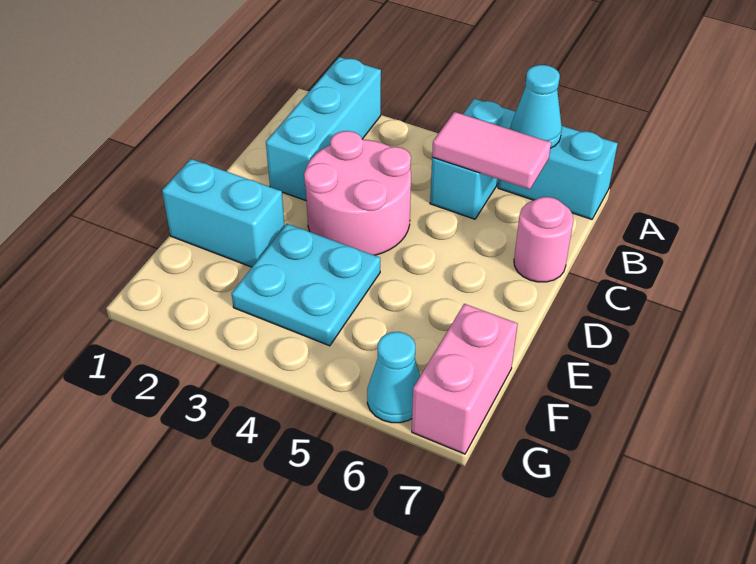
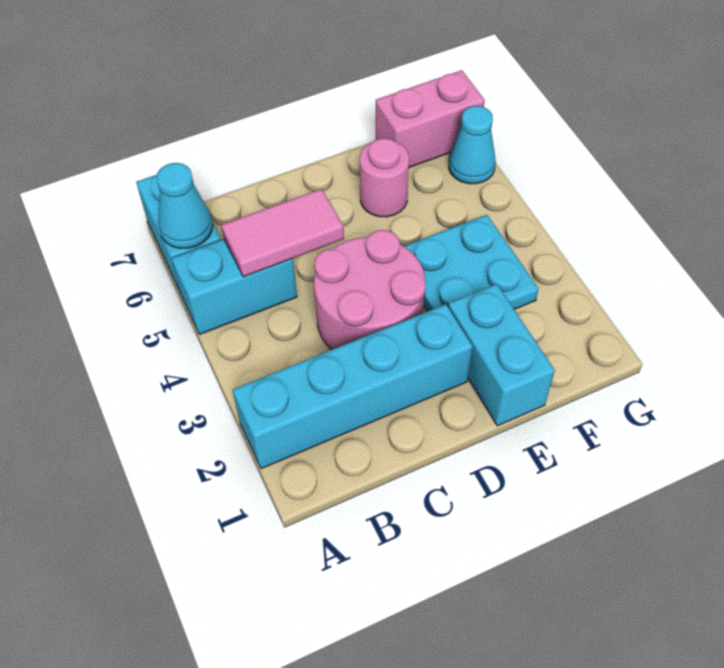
cyan 1x3 brick [266,57,381,200] -> cyan 1x4 brick [233,304,473,469]
pink 1x2 tile [432,112,551,189] -> pink 1x2 tile turned to [221,189,344,277]
pink 1x1 round brick [514,197,573,282] -> pink 1x1 round brick moved to [360,138,409,217]

